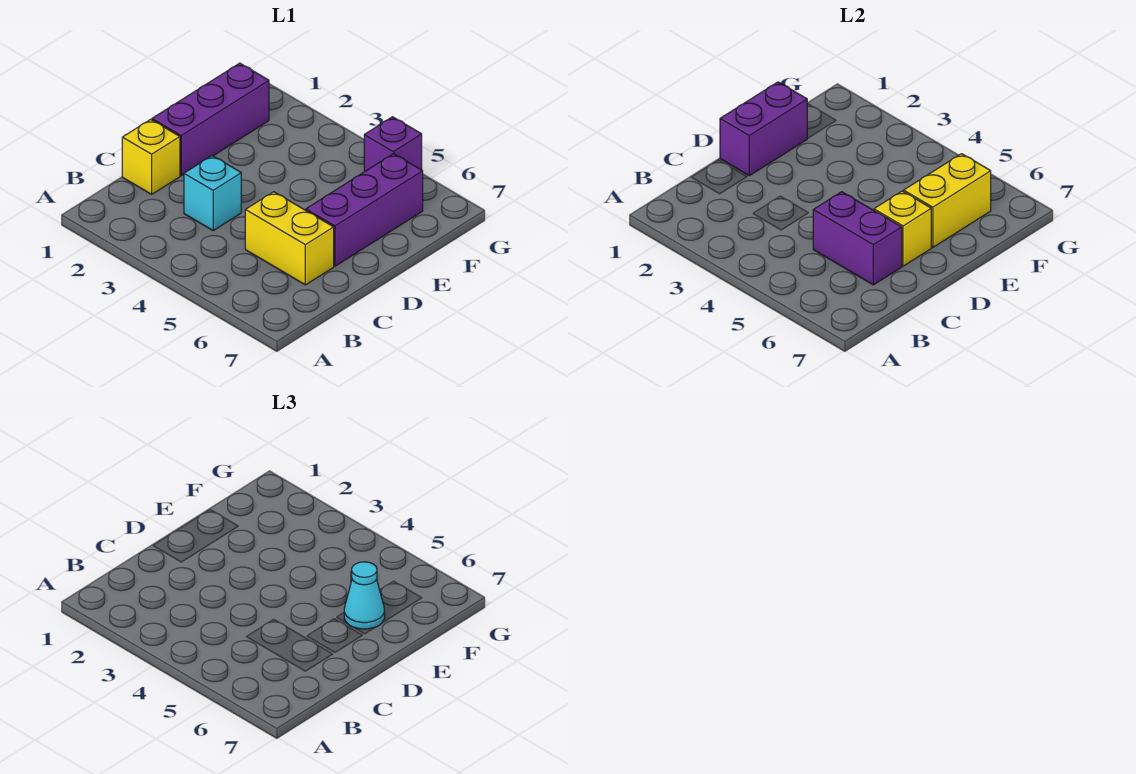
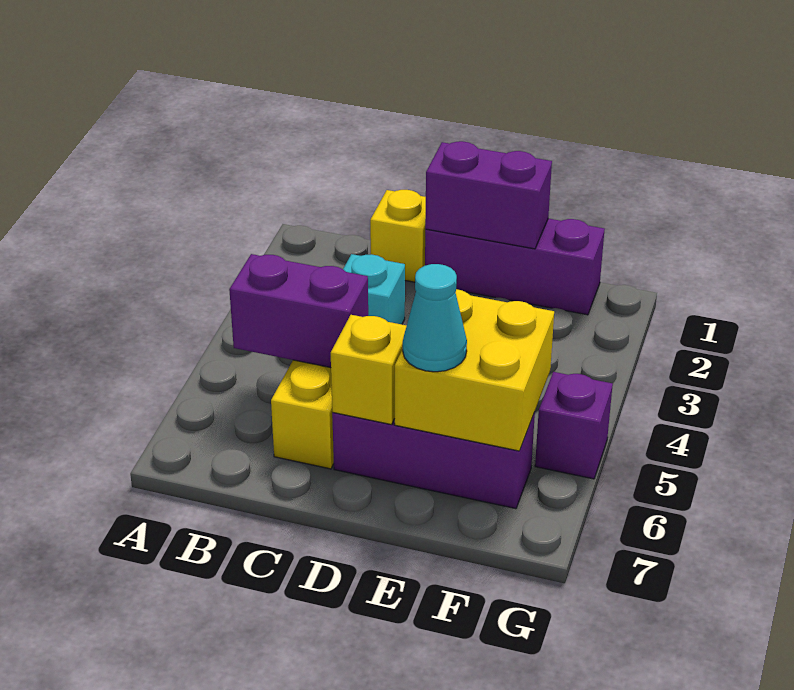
purple 1x2 brick [813,192,902,285] -> purple 1x2 brick turned to [229,254,368,368]
yellow 1x2 brick [904,154,991,247] -> yellow 2x2 brick [395,289,554,451]

